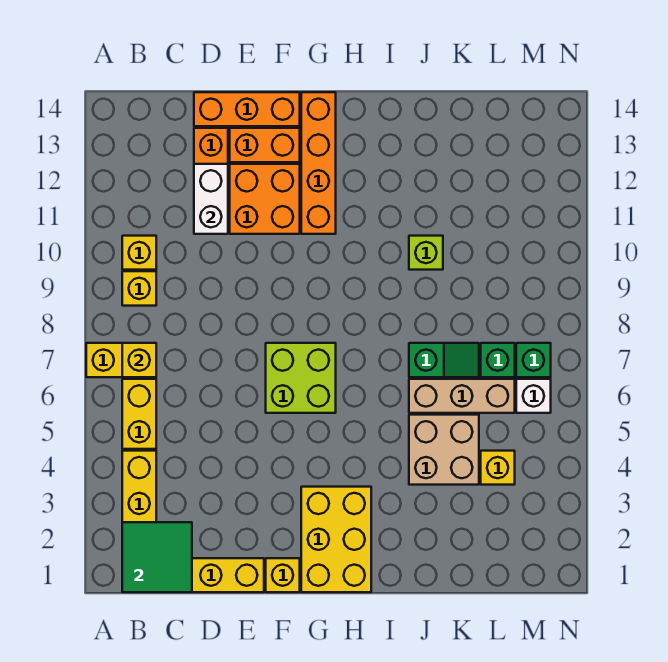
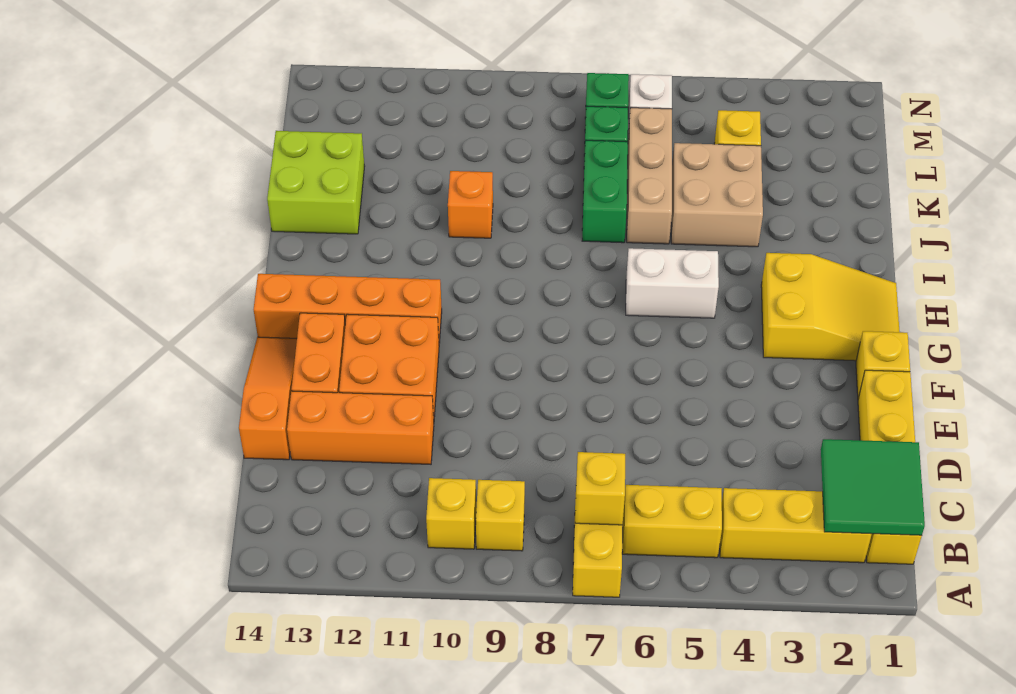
white 1x2 brick [194,164,228,234] -> white 1x2 brick moved to [626,248,719,318]
orange 1x3 brick [194,92,300,126] -> orange 1x3 slope [239,337,297,460]
lime 2x2 brick [266,343,336,413] -> lime 2x2 brick moved to [267,131,365,234]
yellow 2x3 brick [301,487,371,592] -> yellow 2x3 slope [761,253,899,361]
green 1x2 slope [409,343,479,377] -> green 1x2 brick [582,140,628,243]
lime 1x1 brick [409,236,443,270] -> orange 1x1 brick [448,171,493,238]

